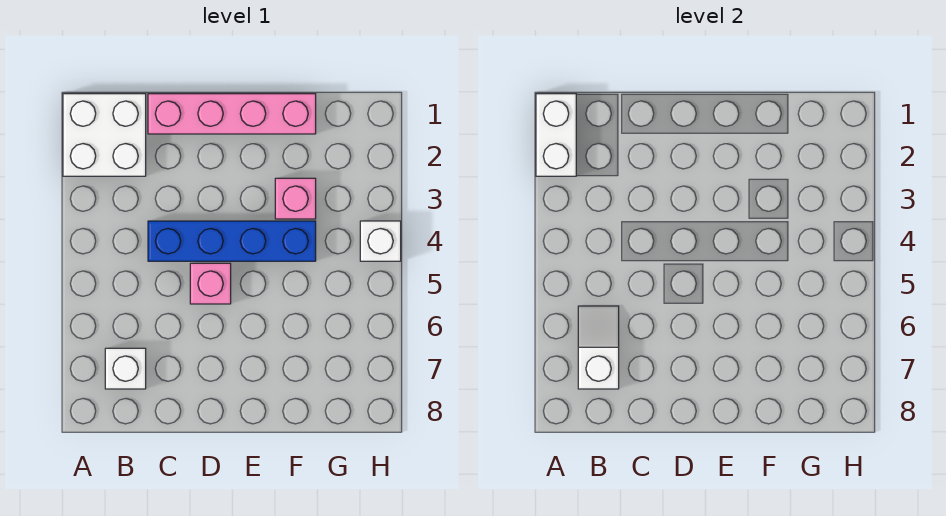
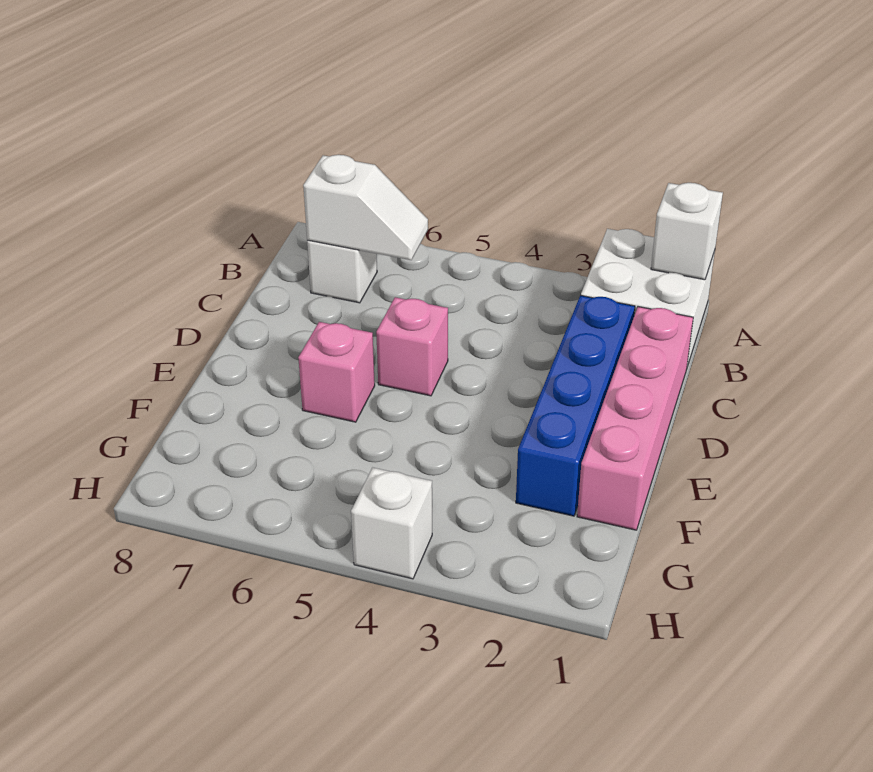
white 1x2 brick [536,94,576,176] -> white 1x1 brick [651,183,723,280]
blue 1x4 brick [148,221,316,261] -> blue 1x4 brick moved to [516,295,635,516]
pink 1x1 brick [275,178,316,219] -> pink 1x1 brick moved to [298,322,375,422]

